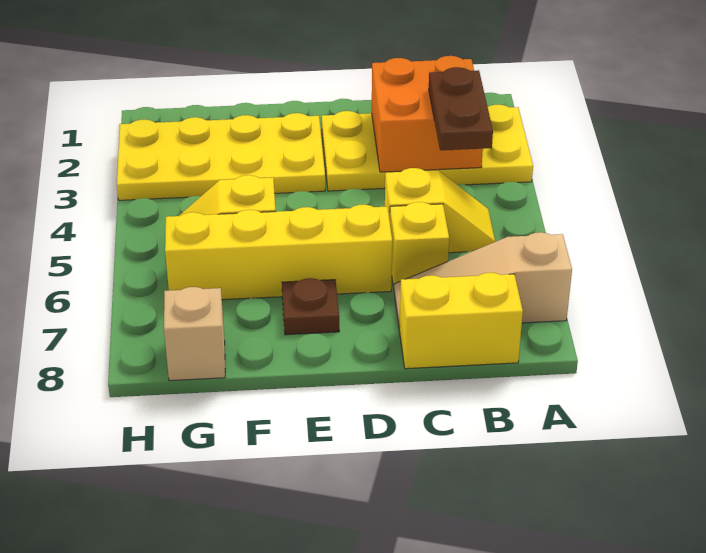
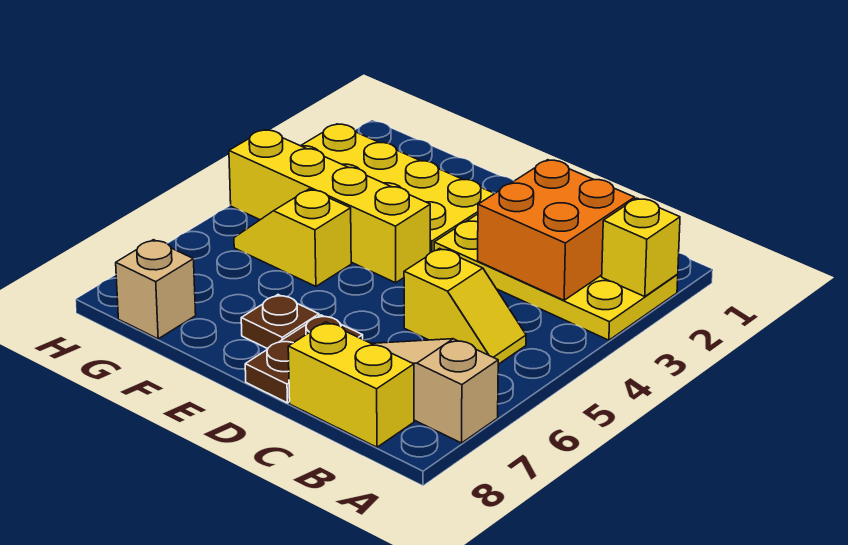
brown 1x2 plate [429,67,493,150] -> brown 1x2 plate moved to [245,315,363,403]
yellow 1x1 brick [390,202,449,288] -> yellow 1x1 brick moved to [602,198,680,296]
yellow 1x4 brick [165,205,392,300] -> yellow 1x4 brick moved to [229,130,430,283]

